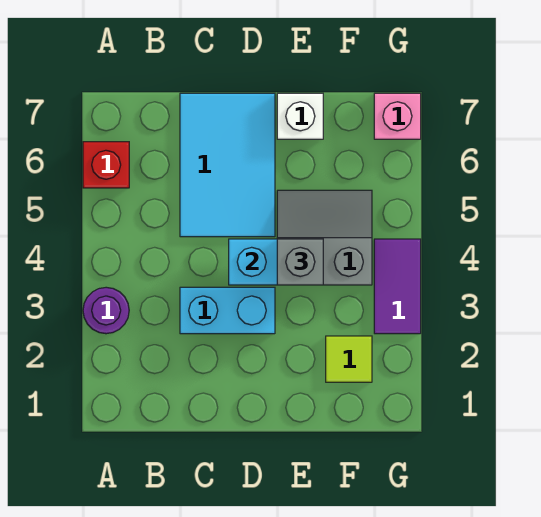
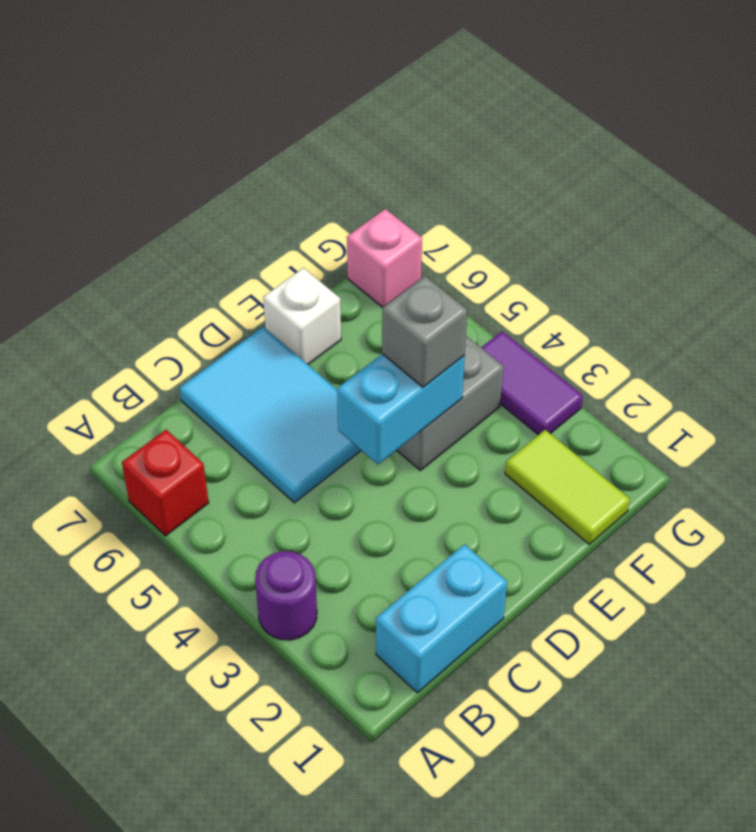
cyan 1x2 brick [180,287,275,334] -> cyan 1x2 brick moved to [376,544,507,693]
lime 1x1 tile [326,336,372,382] -> lime 1x2 tile [505,430,630,544]

